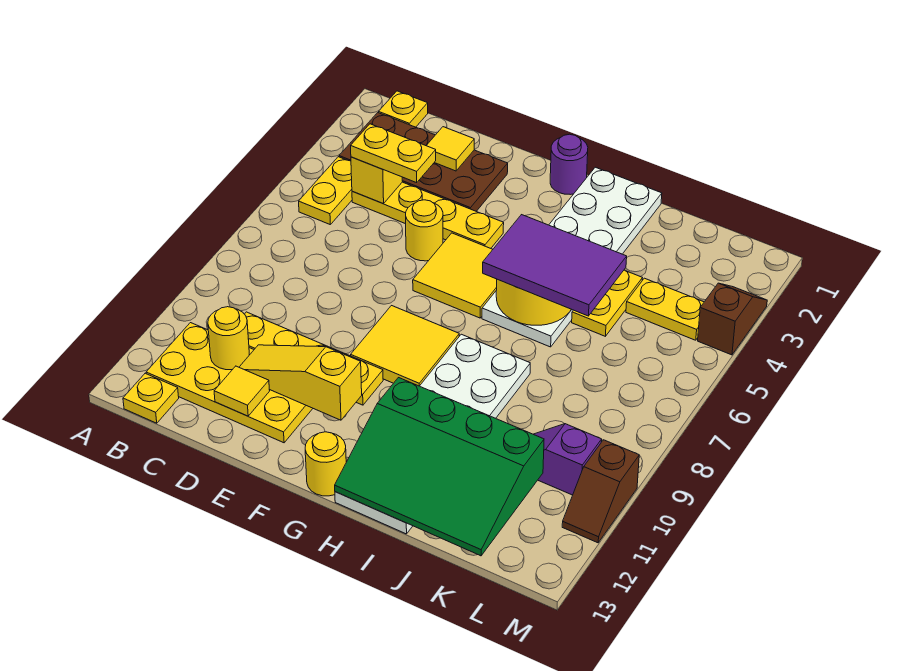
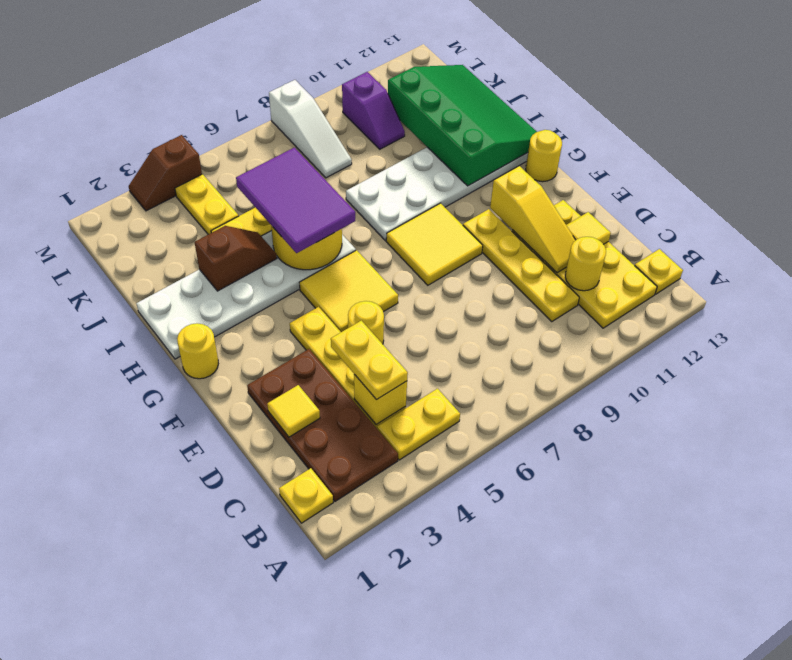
purple 1x1 round brick [550,134,588,195] -> yellow 1x1 round brick [177,323,219,379]
none -> white 1x3 slope [269,80,352,178]
brown 1x2 slope [562,440,639,543] -> brown 1x2 slope moved to [195,226,277,291]

